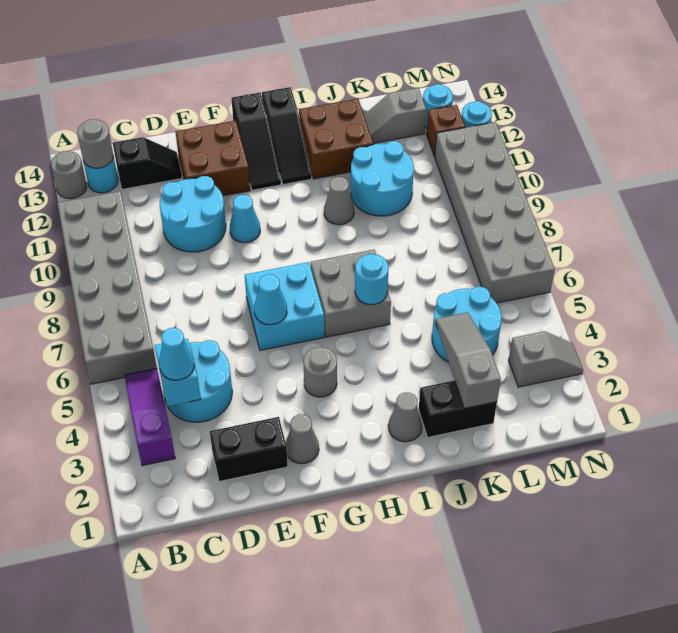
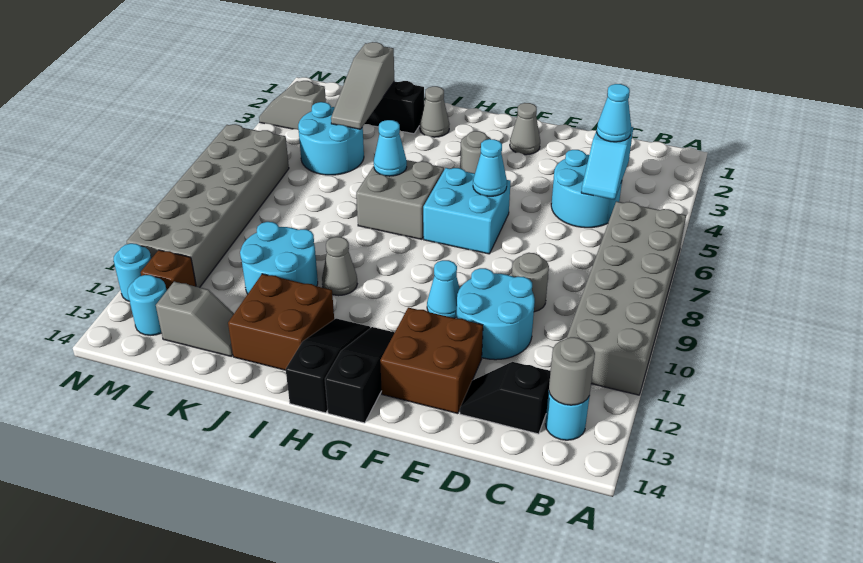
grey 1x1 round brick [51,151,87,199] -> grey 1x1 round brick moved to [512,253,549,312]
purple 1x3 slope [125,368,175,466] -> none
black 1x2 brick [210,417,288,482] -> none
cyan 1x1 round brick [355,254,389,305] -> cyan 1x1 cone [374,120,407,176]

